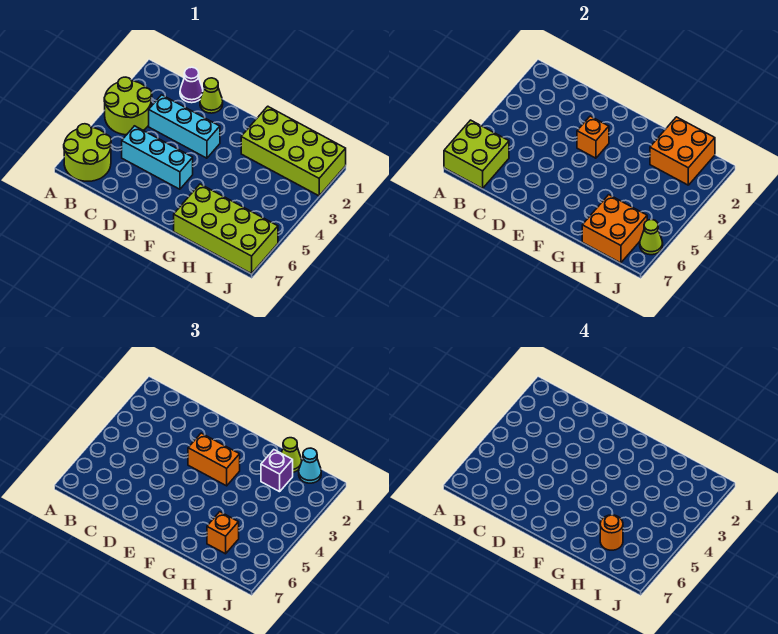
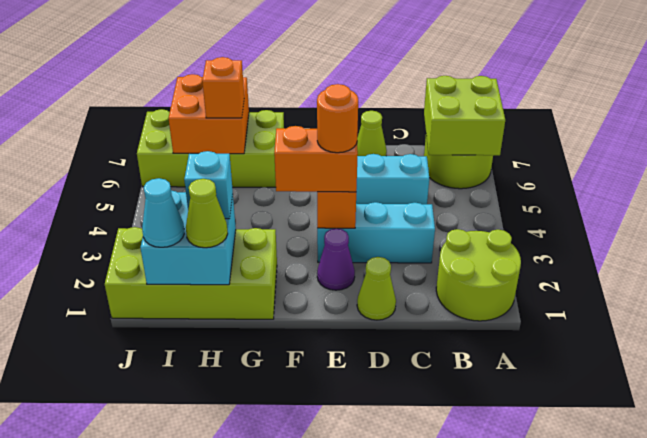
lime 2x2 round brick [104,77,152,135] -> lime 2x2 round brick moved to [436,229,521,321]
purple 1x1 cone [180,67,203,103] -> purple 1x1 cone moved to [317,228,355,290]
orange 2x2 brick [650,117,715,185] -> cyan 2x2 brick [141,191,236,285]
purple 1x1 brick [261,450,293,492] -> cyan 1x1 brick [184,151,233,219]
orange 1x1 round brick [600,515,623,550] -> orange 1x1 round brick moved to [317,84,358,153]
lime 1x1 cone [640,219,663,255] -> lime 1x1 cone moved to [357,111,387,156]

